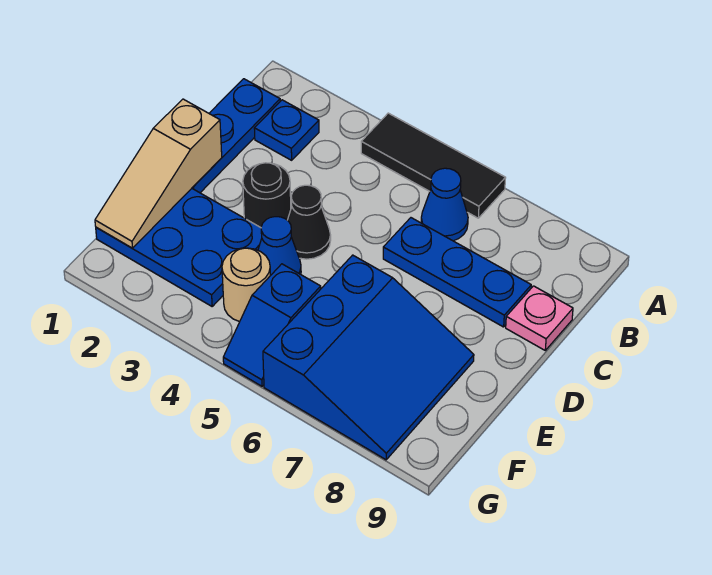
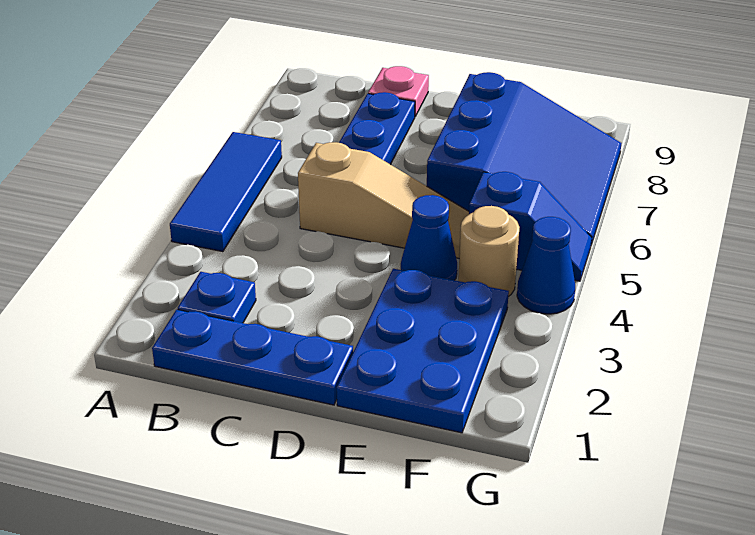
black 1x3 tile [361,113,505,218] -> blue 1x3 tile [170,132,282,252]
blue 1x1 cone [421,168,468,241] -> blue 1x1 cone moved to [517,217,575,314]
tan 1x3 slope [95,99,222,248] -> tan 1x3 slope moved to [298,142,469,258]
black 1x1 round brick [243,163,291,227] -> none
black 1x1 cone [288,185,331,259] -> none
blue 3x3 slope [263,255,474,460] -> blue 3x3 slope turned to [427,72,621,245]

